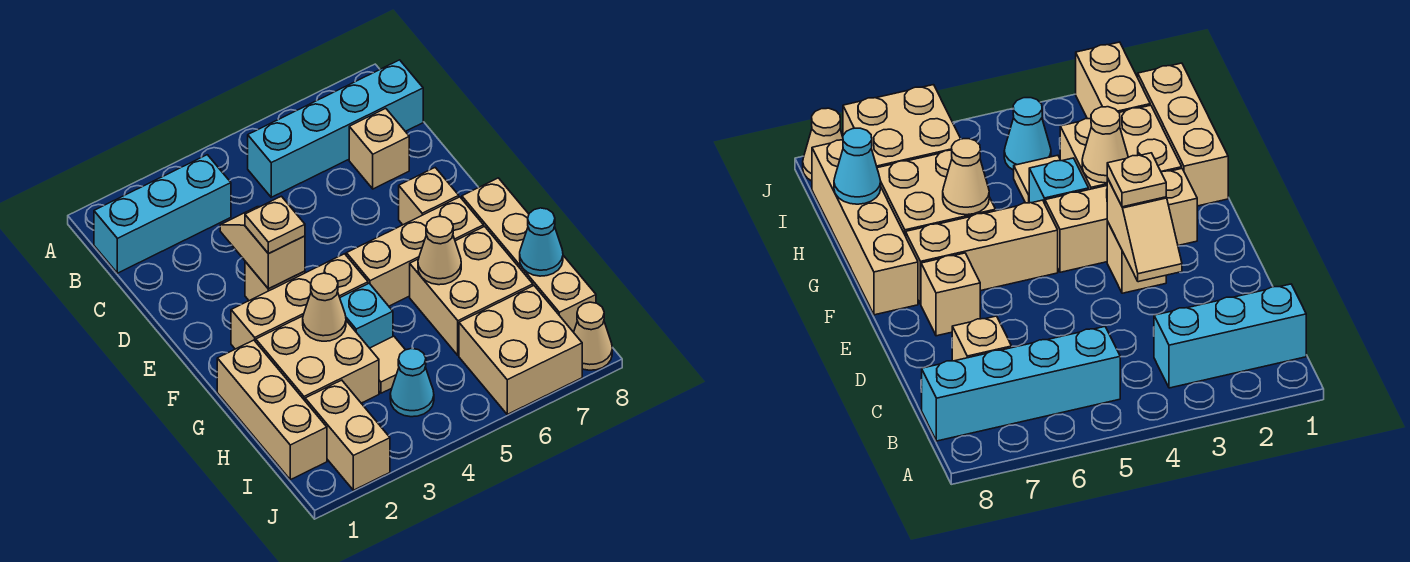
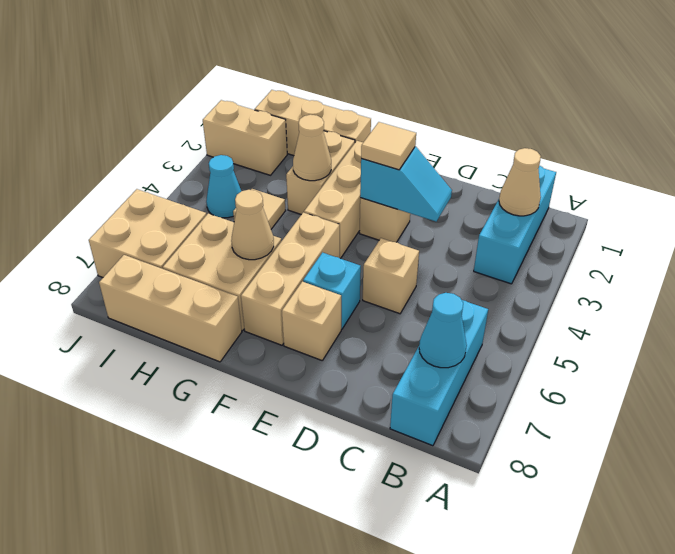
cyan 1x4 brick [248,60,423,197] -> cyan 1x3 brick [390,300,488,446]
tan 1x1 brick [349,108,409,189] -> tan 1x1 brick moved to [363,238,419,314]
tan 1x2 slope [220,207,305,289] -> cyan 1x2 slope [360,147,452,221]
tan 1x1 plate [245,196,305,254] -> tan 1x1 tile [361,122,416,170]
tan 1x4 brick [462,178,596,332] -> tan 1x3 brick [99,255,242,362]
tan 2x2 brick [256,316,379,403] -> tan 1x2 brick [286,131,355,215]
cyan 1x1 brick [340,283,393,348] -> cyan 1x1 brick moved to [303,253,361,329]
cyan 1x1 cone [520,208,563,276] -> cyan 1x1 cone moved to [419,293,467,368]
tan 1x1 cone [574,302,612,370] -> tan 1x1 cone moved to [499,148,541,216]

